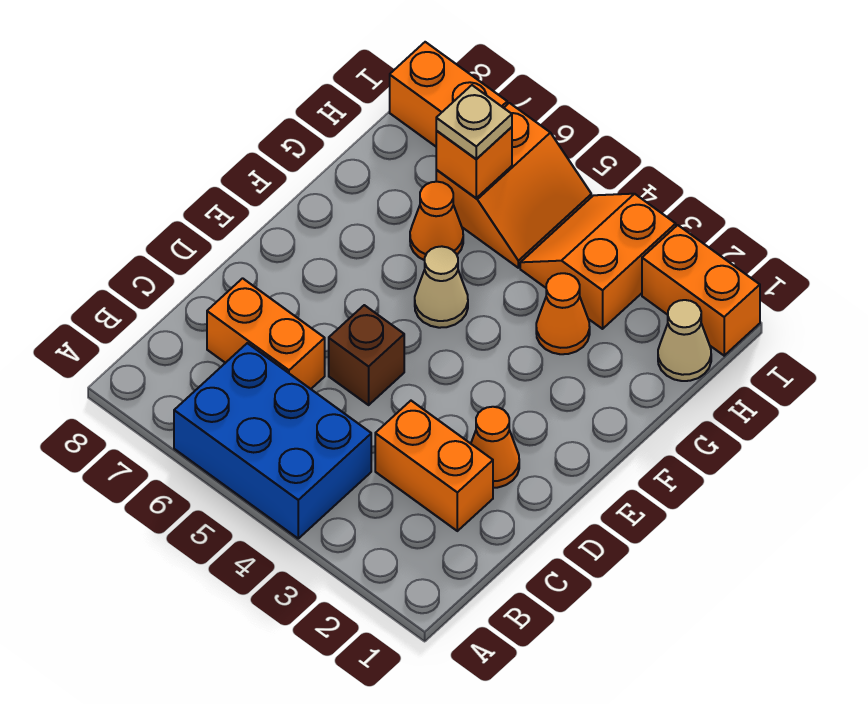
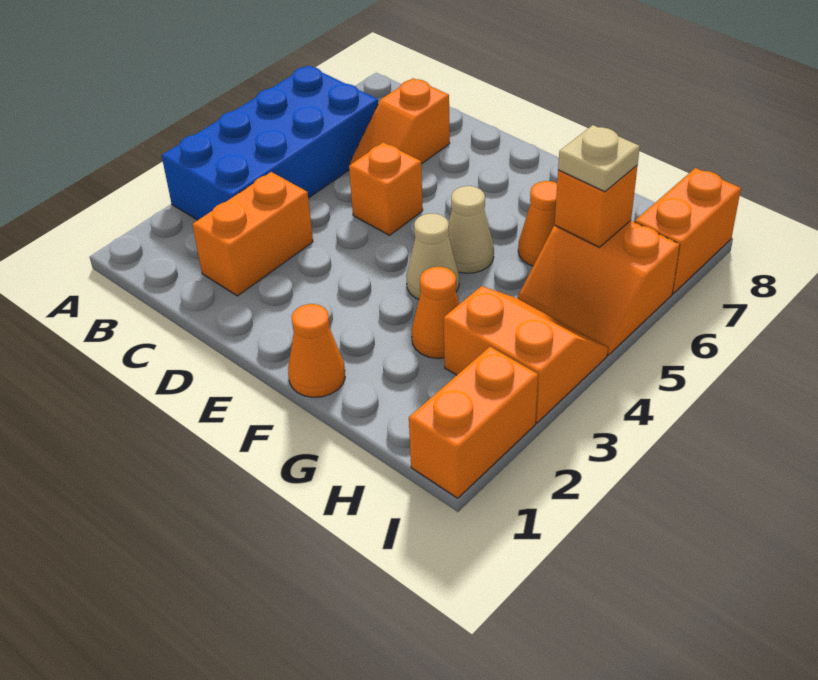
blue 2x3 brick [174,343,371,538] -> blue 2x4 brick [162,66,378,220]
orange 1x2 brick [207,278,325,389] -> orange 1x2 slope [350,78,450,165]
orange 1x1 cone [471,407,519,488] -> orange 1x1 cone moved to [288,304,345,397]
brown 1x1 brick [329,305,404,405] -> orange 1x1 brick [349,142,423,235]
tan 1x1 cone [658,300,711,381] -> tan 1x1 cone moved to [406,214,459,299]

